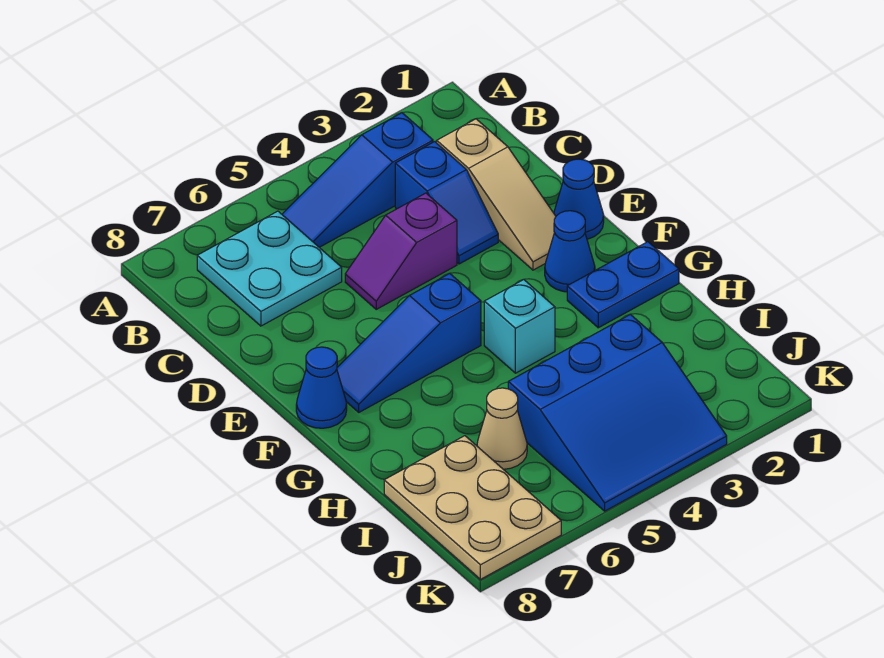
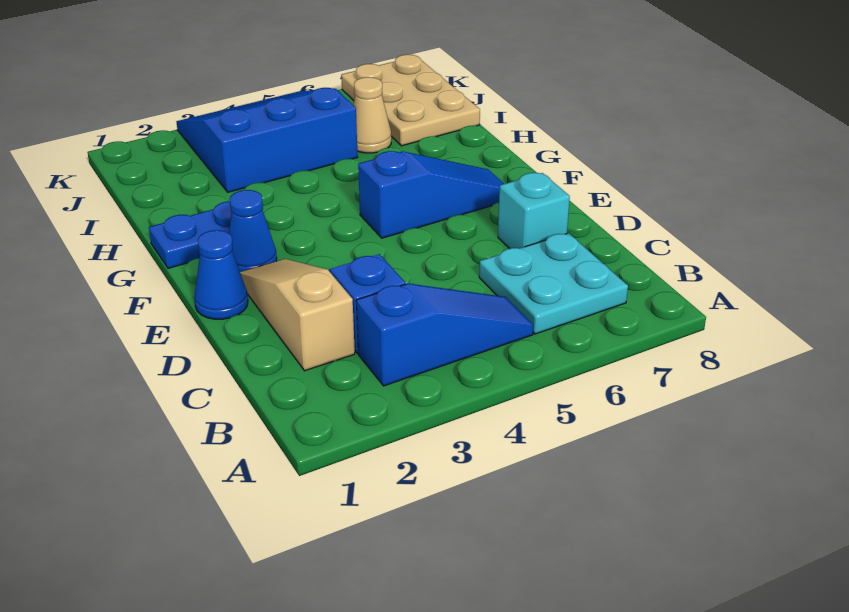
purple 1x2 slope [345,193,457,309] -> none
blue 1x1 cone [296,347,347,428] -> none
cyan 1x1 brick [484,279,555,373] -> cyan 1x1 brick moved to [498,173,570,249]

